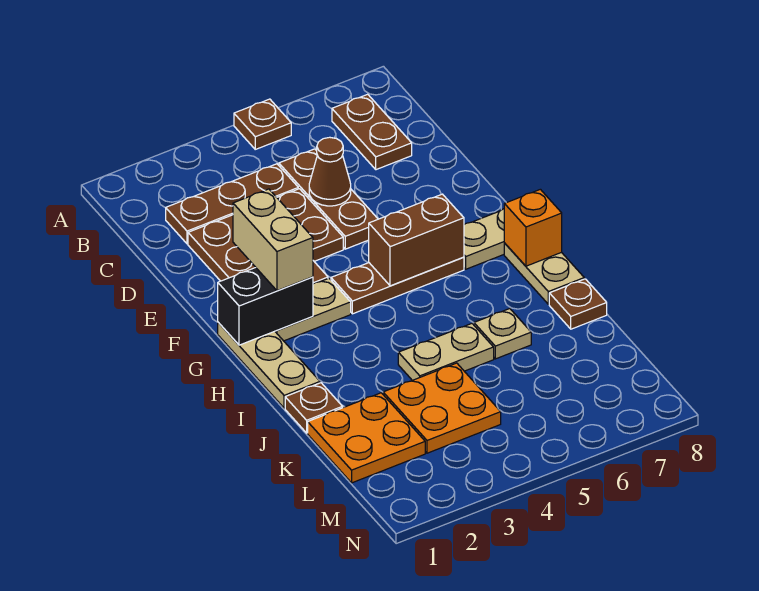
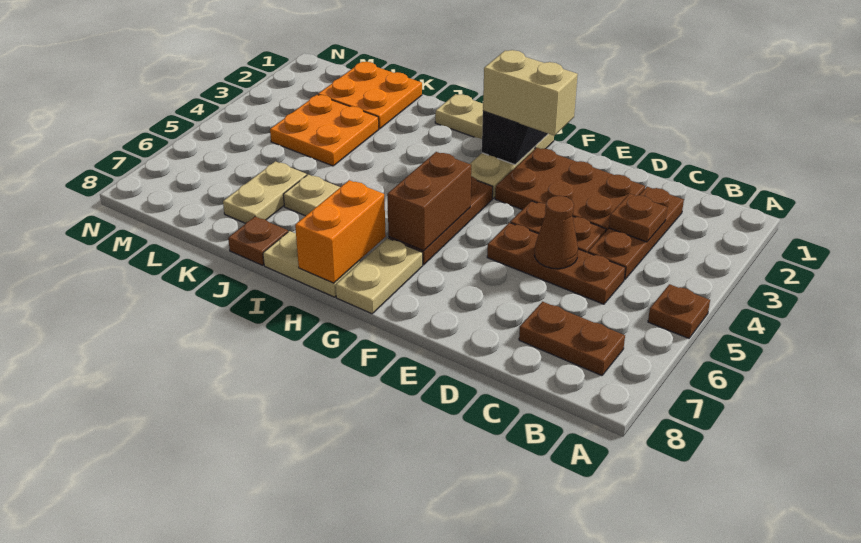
orange 1x1 brick [504,189,562,266] -> orange 1x2 brick [295,180,386,283]
brown 1x1 plate [285,383,343,433] -> brown 1x1 plate moved to [609,194,667,242]
tan 1x2 plate [398,324,494,380] -> tan 1x2 plate moved to [223,161,307,223]

